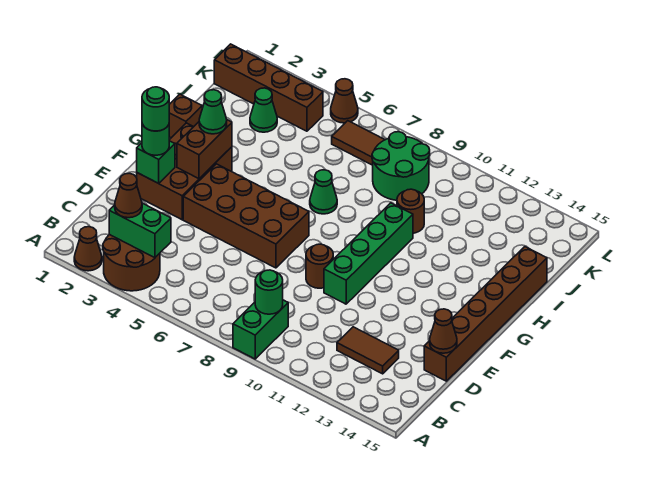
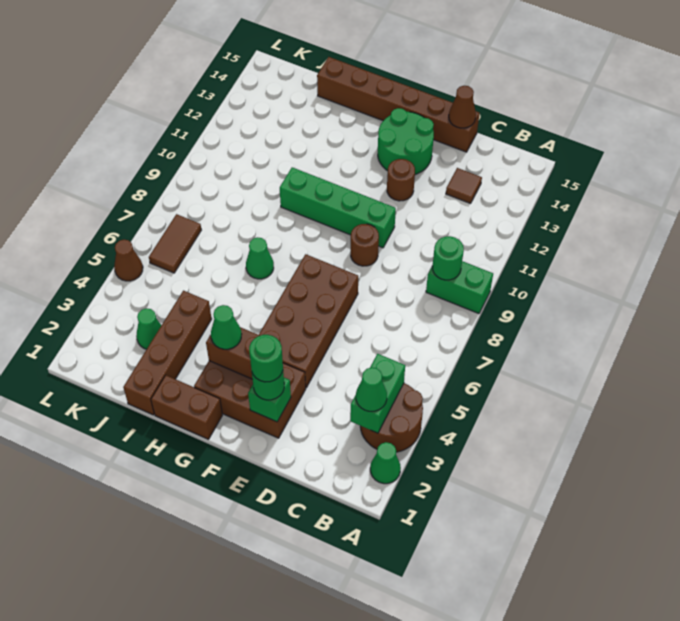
brown 1x1 cone [74,227,102,271] -> green 1x1 cone [370,442,401,484]
brown 1x1 cone [115,173,142,218] -> green 1x1 cone [356,367,387,411]
brown 1x2 tile [337,327,399,374] -> brown 1x1 tile [446,168,482,204]
brown 1x1 brick [169,94,202,138] -> brown 1x2 brick [151,375,222,439]
brown 1x1 round brick [397,189,424,233] -> brown 1x1 round brick moved to [387,159,415,201]
green 2x2 round brick [372,132,430,200] -> green 2x2 round brick moved to [378,108,434,174]
brown 1x4 brick [214,44,323,131] -> brown 1x4 brick moved to [123,291,212,415]

